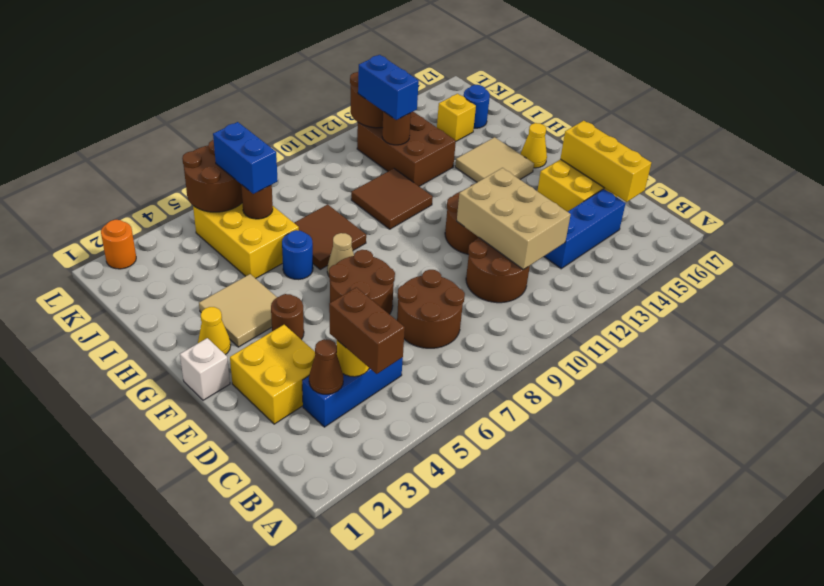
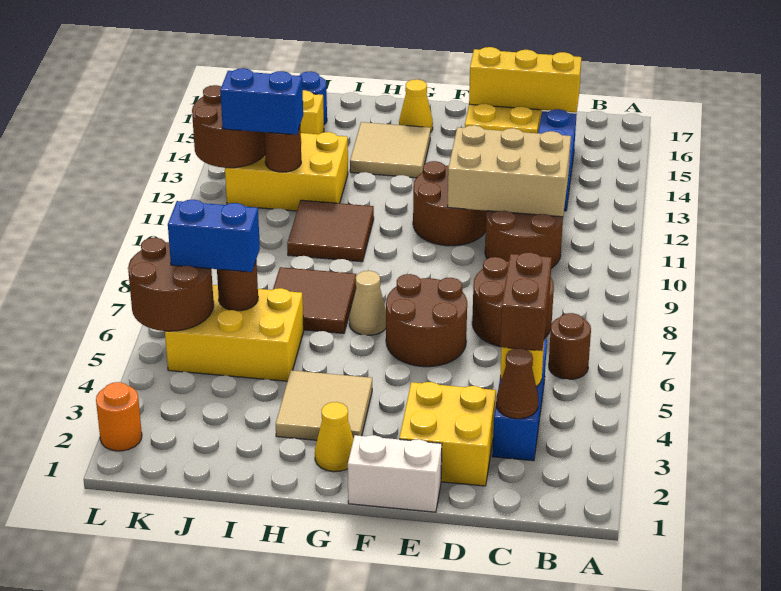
brown 1x2 brick [329,287,405,374] -> brown 1x2 brick turned to [500,252,552,351]
white 1x1 brick [180,338,230,400] -> white 1x2 brick [348,435,442,512]
brown 1x1 round brick [271,294,304,340] -> brown 1x1 round brick moved to [549,313,591,379]
blue 1x1 round brick [282,230,313,279] -> none
brown 2x3 brick [357,112,456,186] -> yellow 2x3 brick [225,132,348,211]

